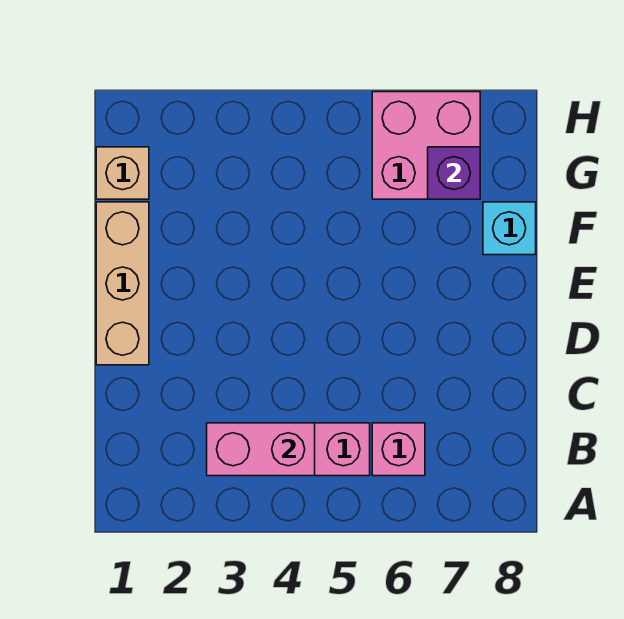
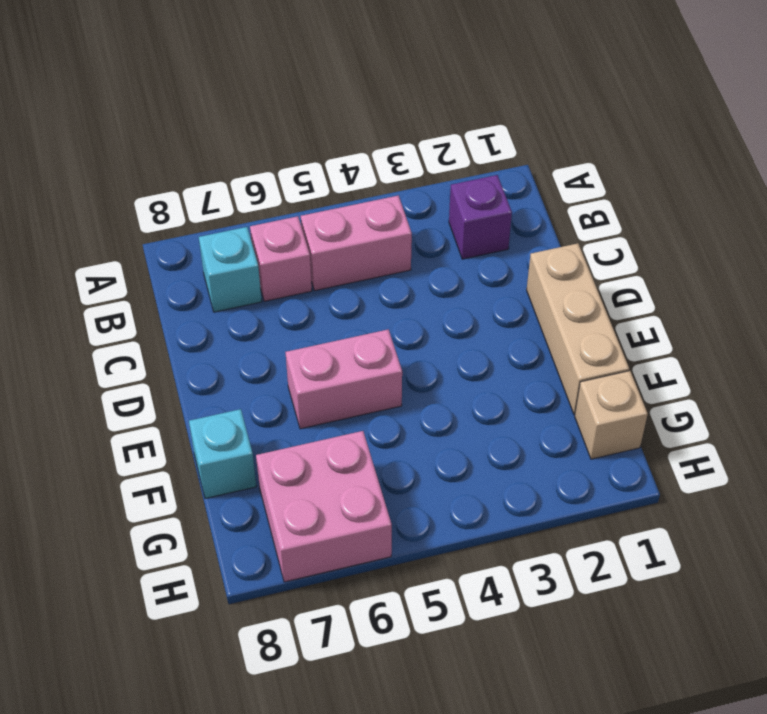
pink 1x2 brick [207,423,315,476] -> pink 1x2 brick moved to [286,329,402,429]
none -> cyan 1x1 brick [199,227,262,312]
purple 1x1 brick [428,147,480,199] -> purple 1x1 brick moved to [449,175,512,259]

